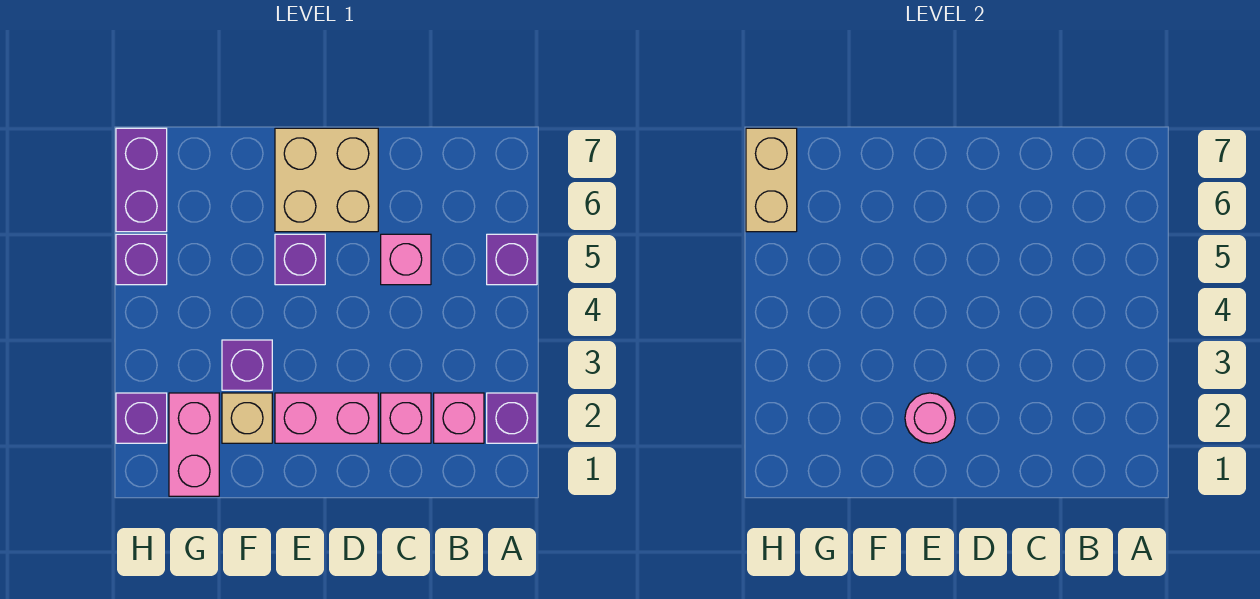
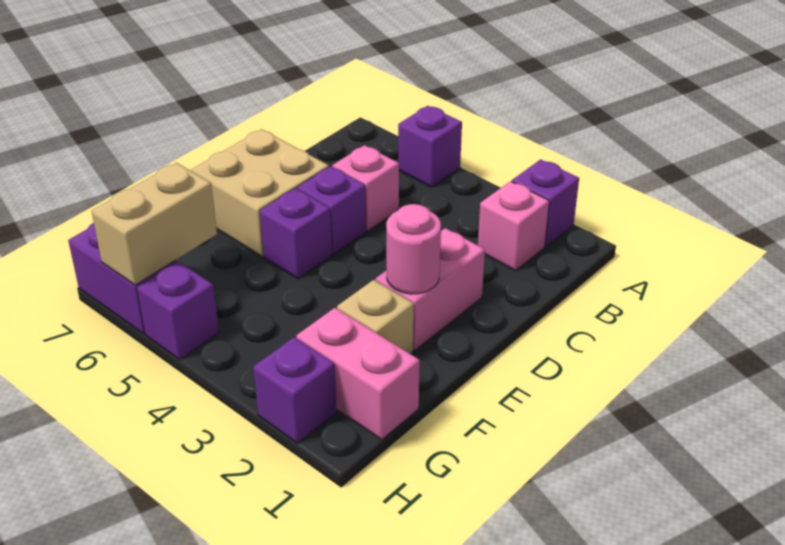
pink 1x1 brick [381,393,431,443] -> none
purple 1x1 brick [222,340,272,390] -> purple 1x1 brick moved to [297,166,366,254]
tan 1x2 brick [746,128,797,232] -> tan 1x2 brick turned to [92,163,217,285]

